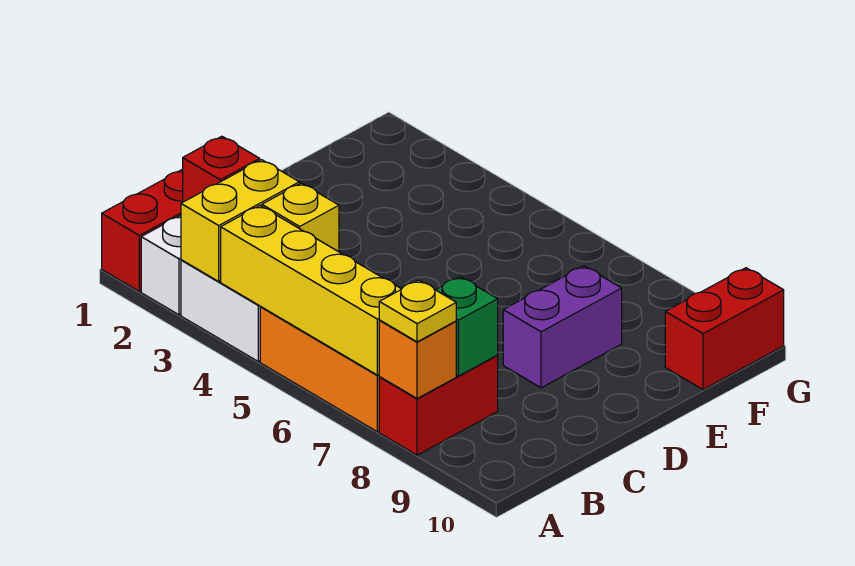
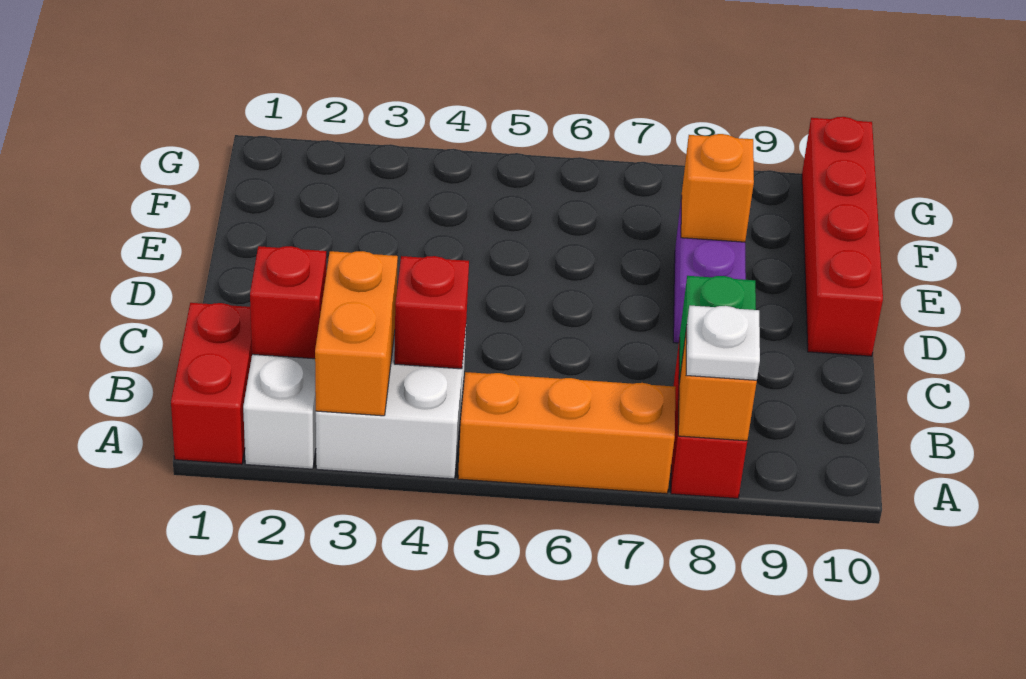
yellow 1x2 brick [181,160,299,281] -> orange 1x2 brick [315,251,398,416]
yellow 1x4 brick [221,206,401,375] -> none
yellow 1x1 plate [379,280,456,342] -> white 1x1 plate [686,306,760,380]
yellow 1x1 brick [262,183,339,252] -> red 1x1 brick [394,256,469,369]
none -> orange 1x1 brick [681,134,754,242]
red 1x2 brick [665,268,784,390] -> red 1x4 brick [802,117,883,356]

